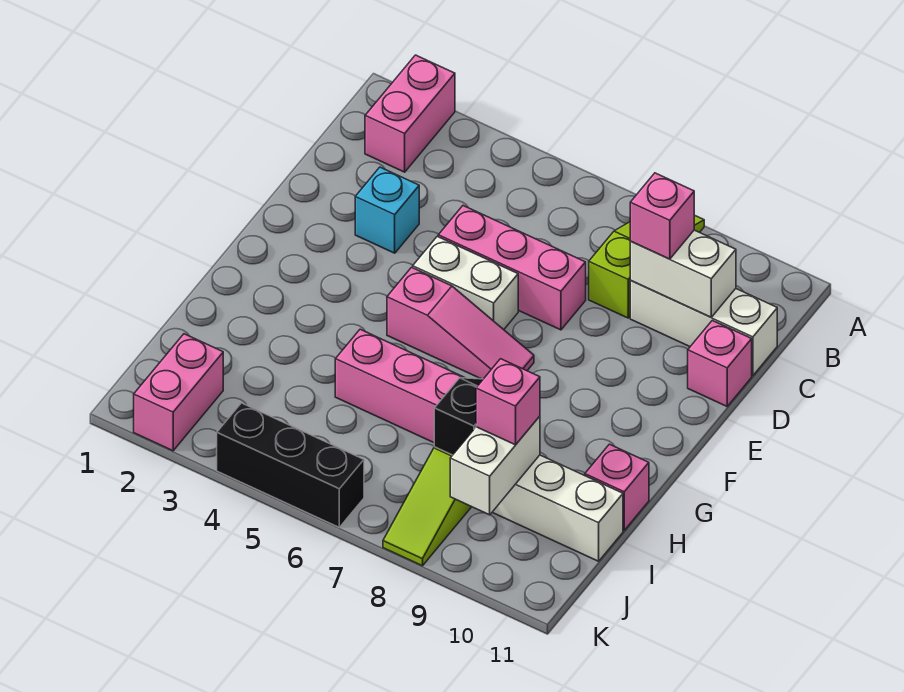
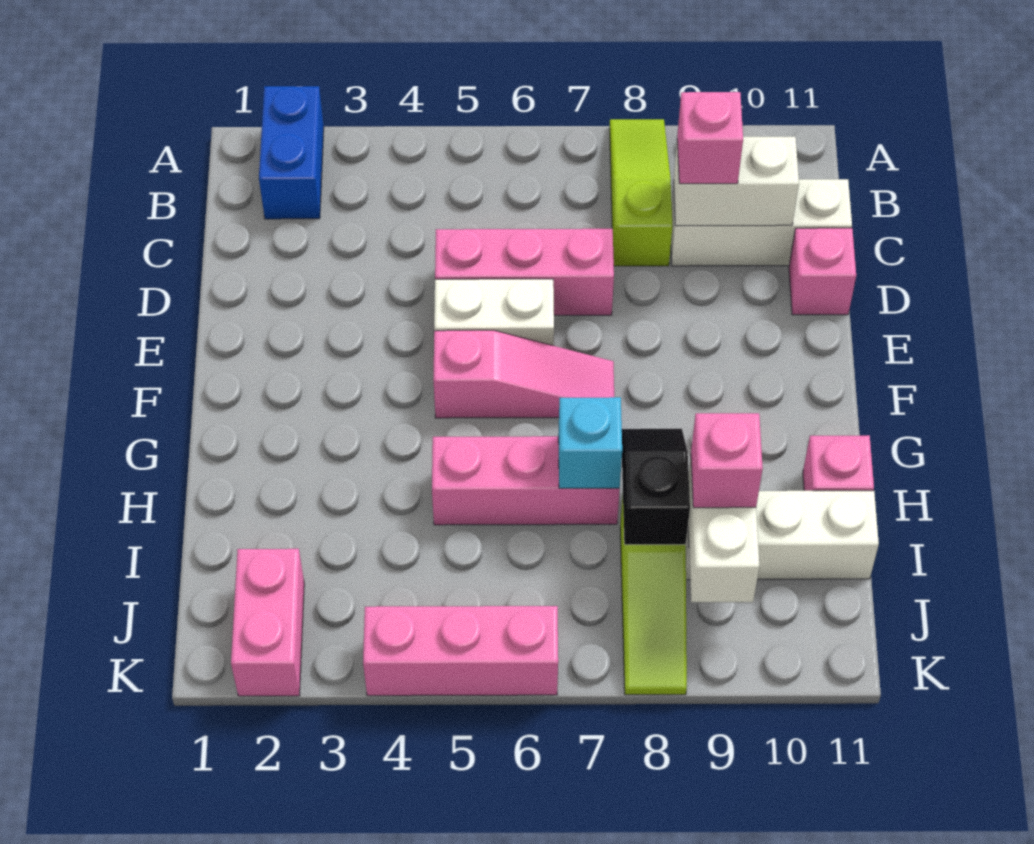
pink 1x2 brick [365,55,455,172] -> blue 1x2 brick [259,86,324,219]
cyan 1x1 brick [355,167,419,253] -> cyan 1x1 brick moved to [558,397,622,488]
black 1x3 brick [217,403,364,527] -> pink 1x3 brick [363,606,558,696]

